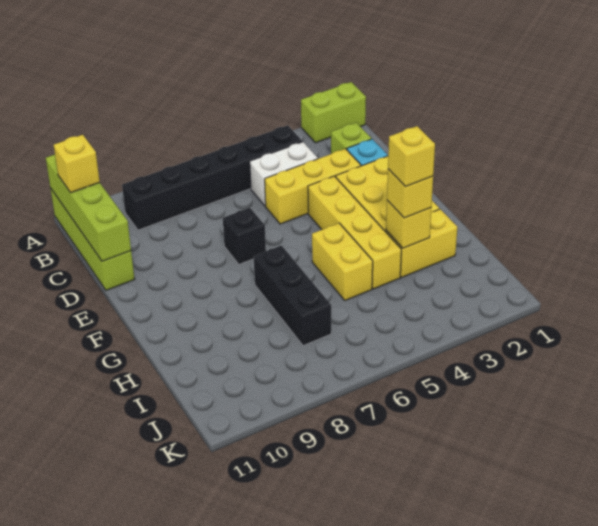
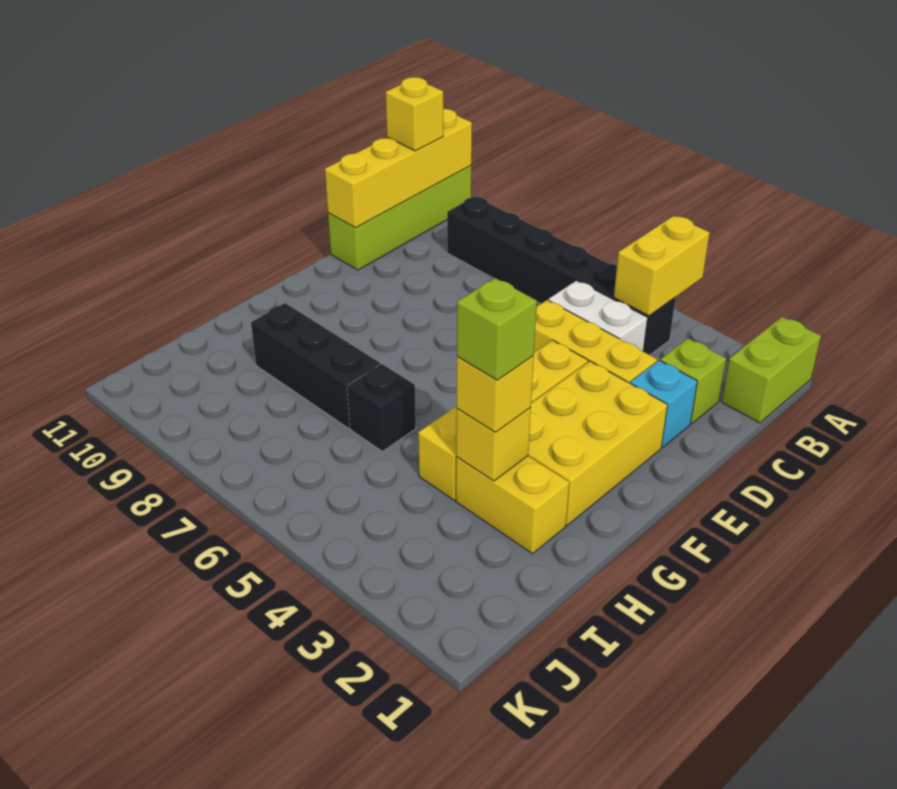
lime 1x2 brick [301,82,366,143] -> lime 1x2 brick turned to [722,317,821,423]
lime 1x4 brick [46,155,131,261] -> yellow 1x4 brick [325,109,472,228]
black 1x1 brick [223,208,266,264] -> black 1x1 brick moved to [347,364,416,451]
yellow 1x2 brick [312,223,373,301] -> yellow 1x2 brick moved to [614,216,710,316]
black 1x3 brick [254,245,331,346] -> black 1x3 brick turned to [251,303,380,428]
yellow 1x1 brick [388,126,435,187] -> lime 1x1 brick [457,278,537,380]

